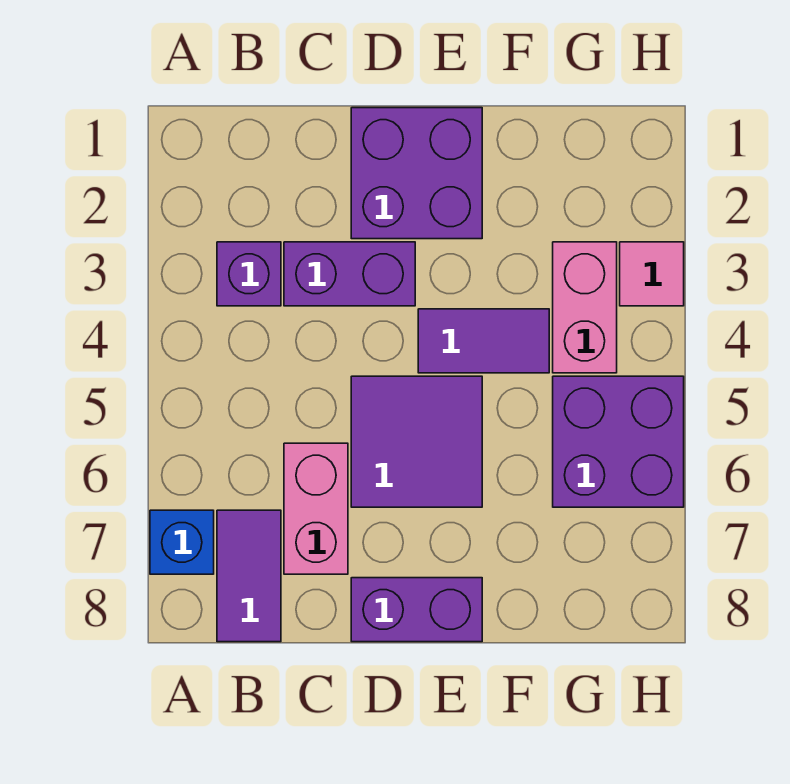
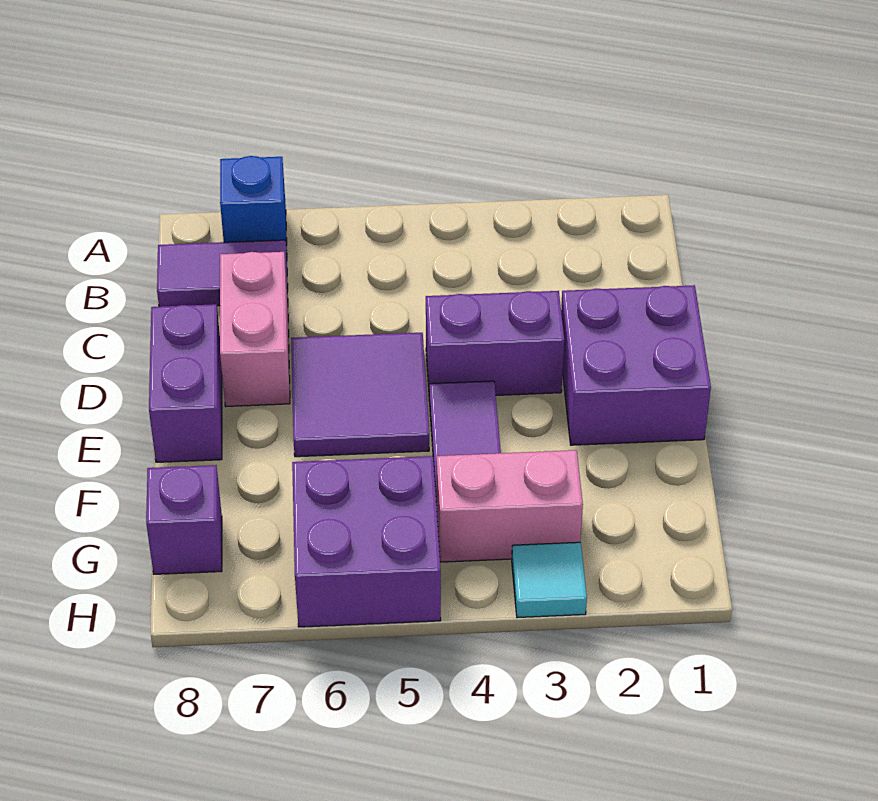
purple 1x1 brick [217,242,281,306] -> purple 1x1 brick moved to [146,465,222,574]
purple 1x2 brick [284,242,415,306] -> purple 1x2 brick turned to [426,291,564,395]
pink 1x2 brick [284,443,348,574] -> pink 1x2 brick turned to [220,252,290,406]
pink 1x1 tile [620,242,684,306] -> cyan 1x1 tile [512,542,587,618]

